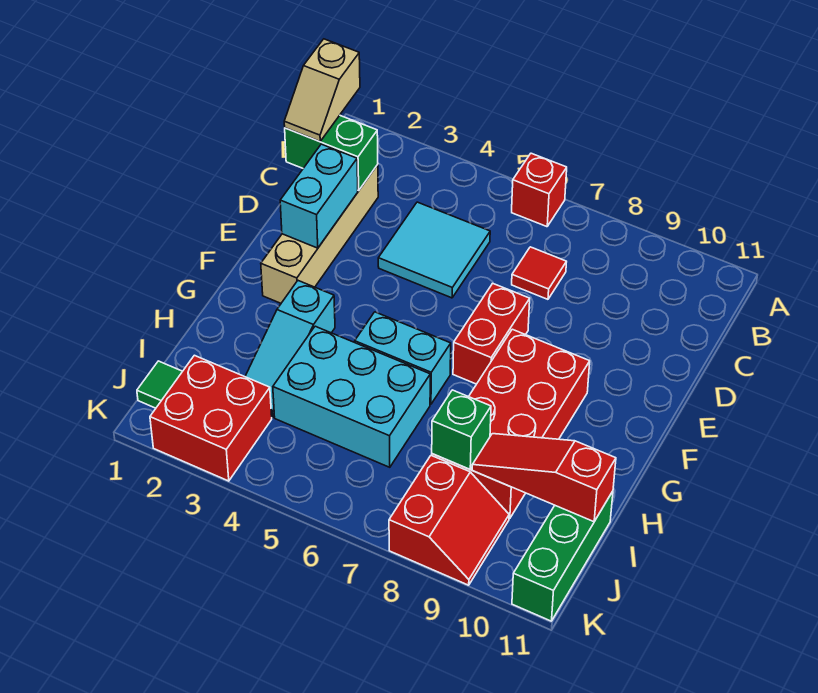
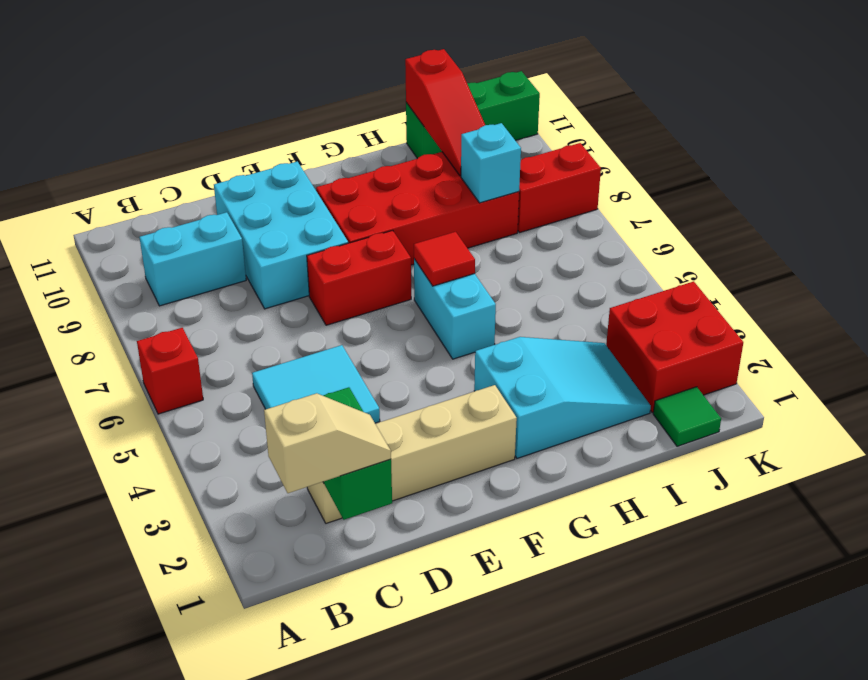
red 1x1 tile [512,247,566,299] -> red 1x1 tile moved to [414,232,475,286]
cyan 1x2 brick [280,144,358,248] -> cyan 1x2 brick moved to [140,212,246,306]
cyan 1x3 slope [245,281,335,418] -> cyan 2x3 slope [474,337,651,458]
cyan 2x3 brick [273,326,430,467] -> cyan 2x3 brick moved to [214,161,348,309]
green 1x1 brick [432,390,491,469] -> cyan 1x1 brick [461,123,521,203]

